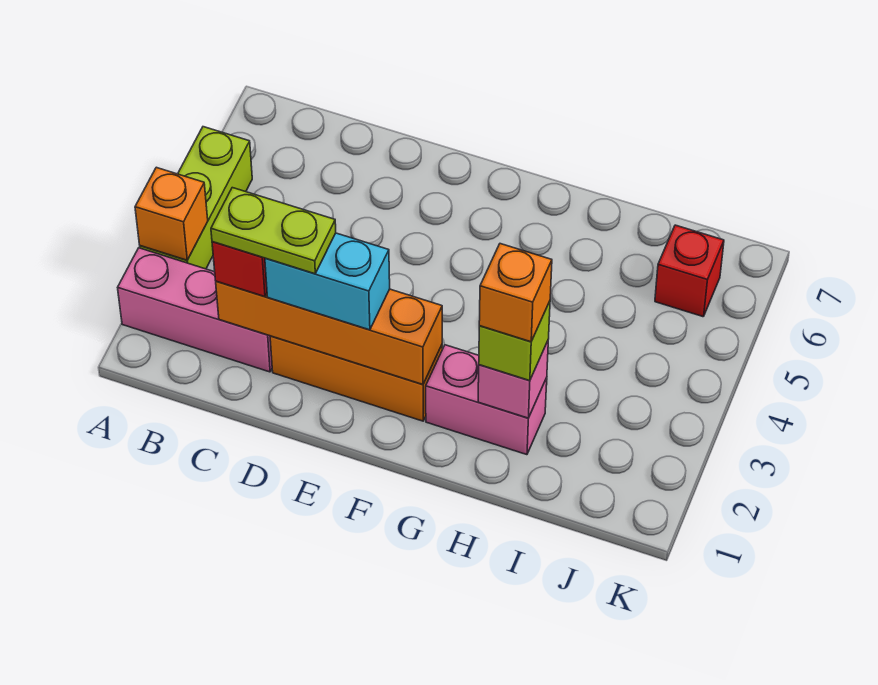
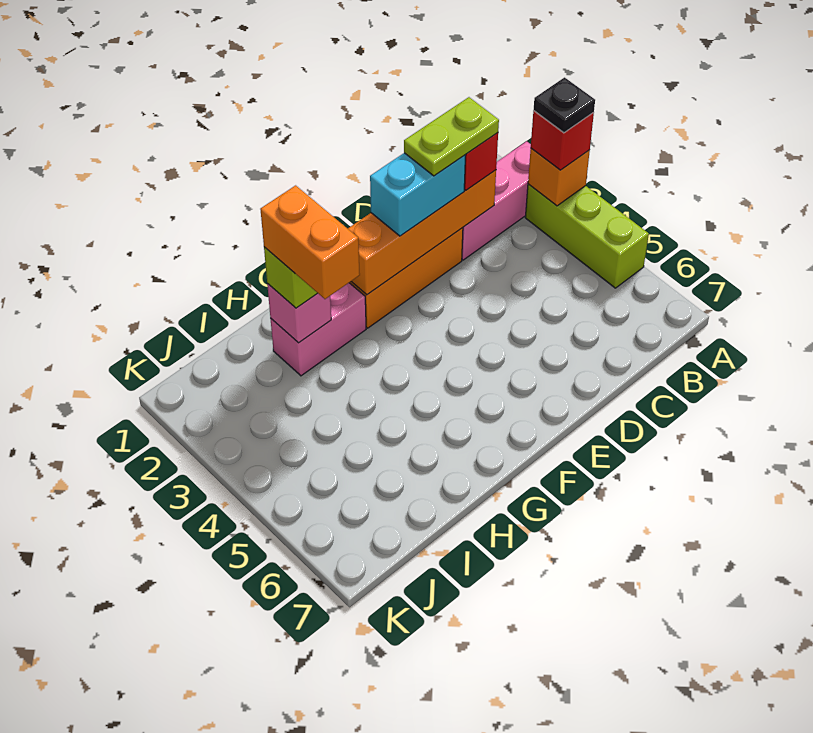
none -> black 1x1 plate [534,77,595,133]
orange 1x1 brick [479,244,552,342] -> orange 1x2 brick [260,185,360,299]
red 1x1 brick [655,225,724,317] -> red 1x1 brick moved to [531,111,594,170]

